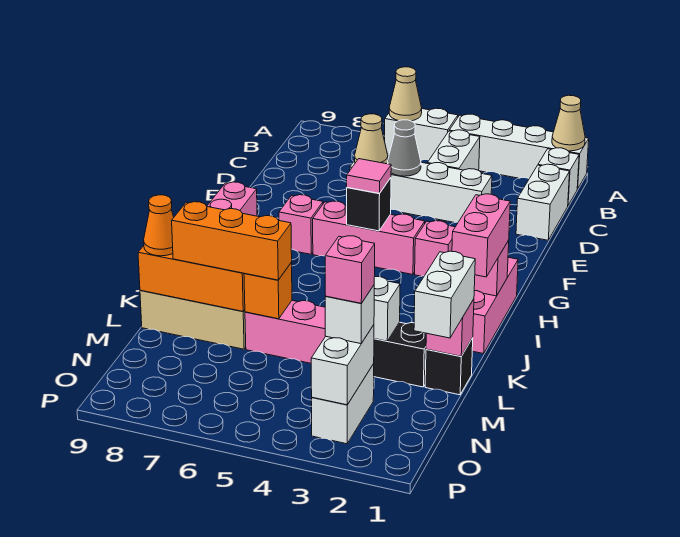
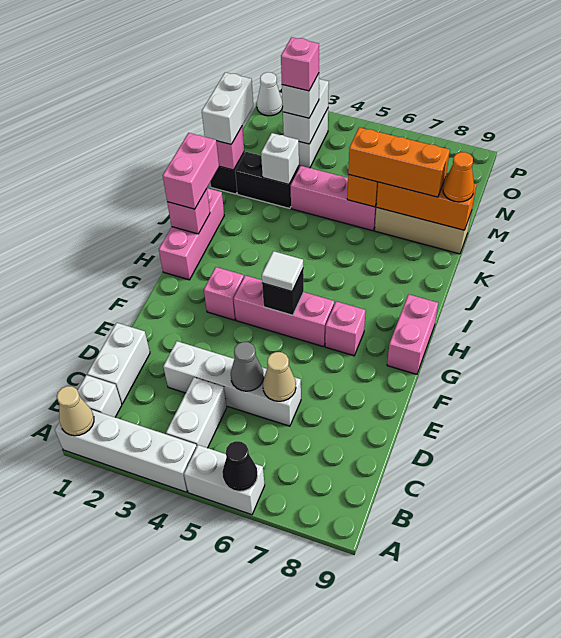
tan 1x1 cone [389,67,422,121] -> black 1x1 cone [222,441,258,491]
pink 1x1 tile [347,159,391,193] -> white 1x1 tile [262,251,303,291]
none -> white 1x1 cone [257,72,283,116]

